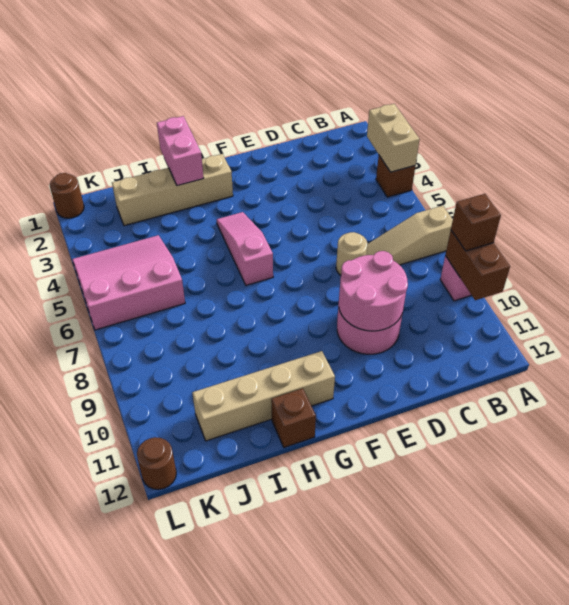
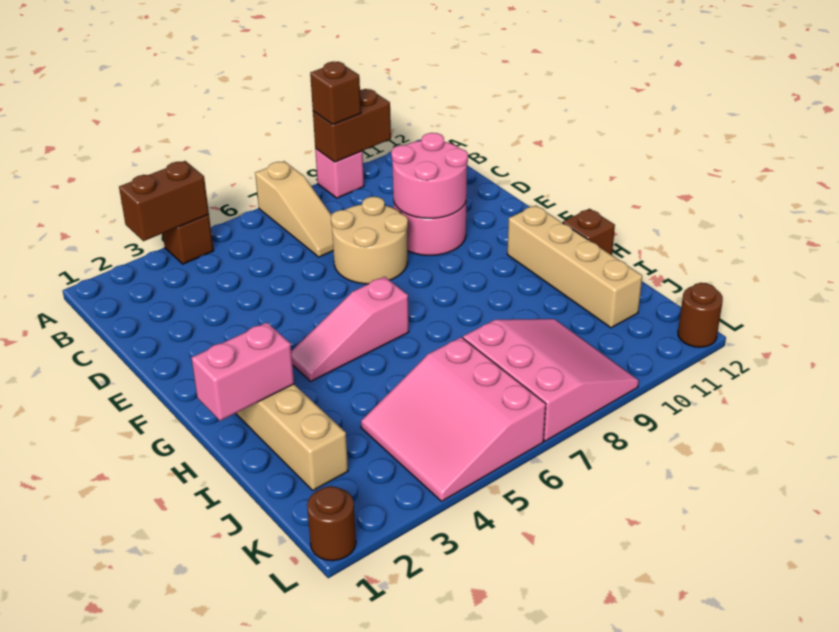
tan 1x2 brick [367,104,420,172] -> brown 1x2 brick [119,161,209,241]
tan 1x1 round brick [336,232,367,275] -> tan 2x2 round brick [331,197,408,284]
none -> pink 3x3 slope [463,319,639,441]

